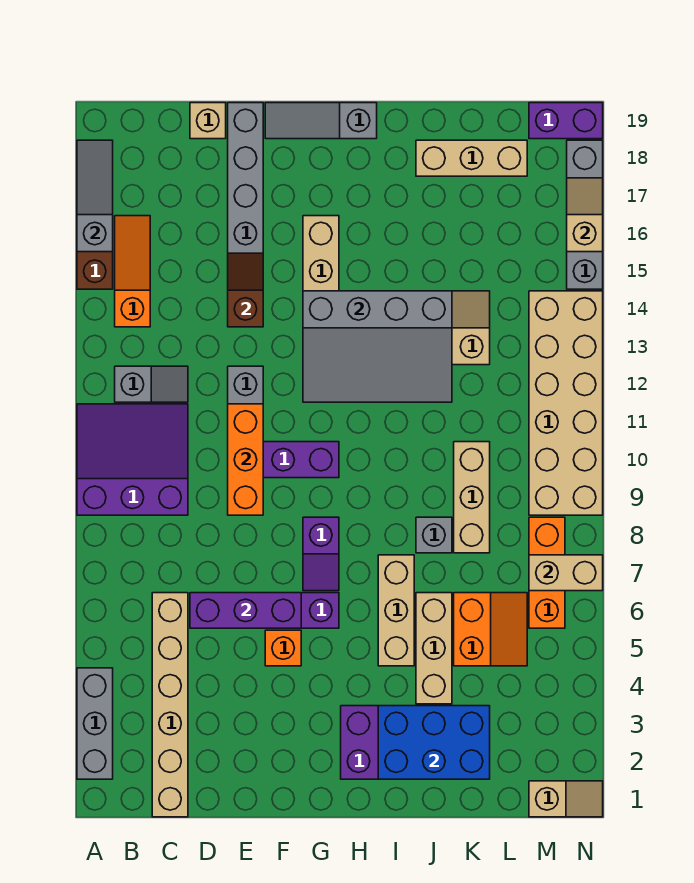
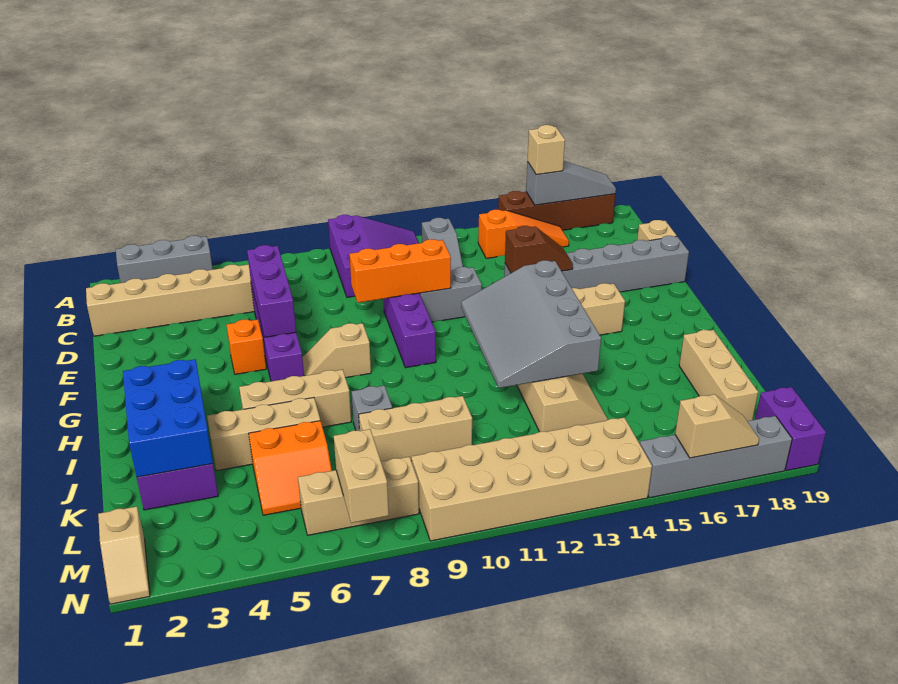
none -> tan 1x1 brick [528,125,565,175]
grey 1x3 slope [265,103,377,139] -> none
purple 1x2 slope [303,517,339,591] -> tan 1x2 slope [302,323,371,378]
orange 1x3 brick [529,517,565,628] -> tan 1x3 brick [298,457,419,535]

